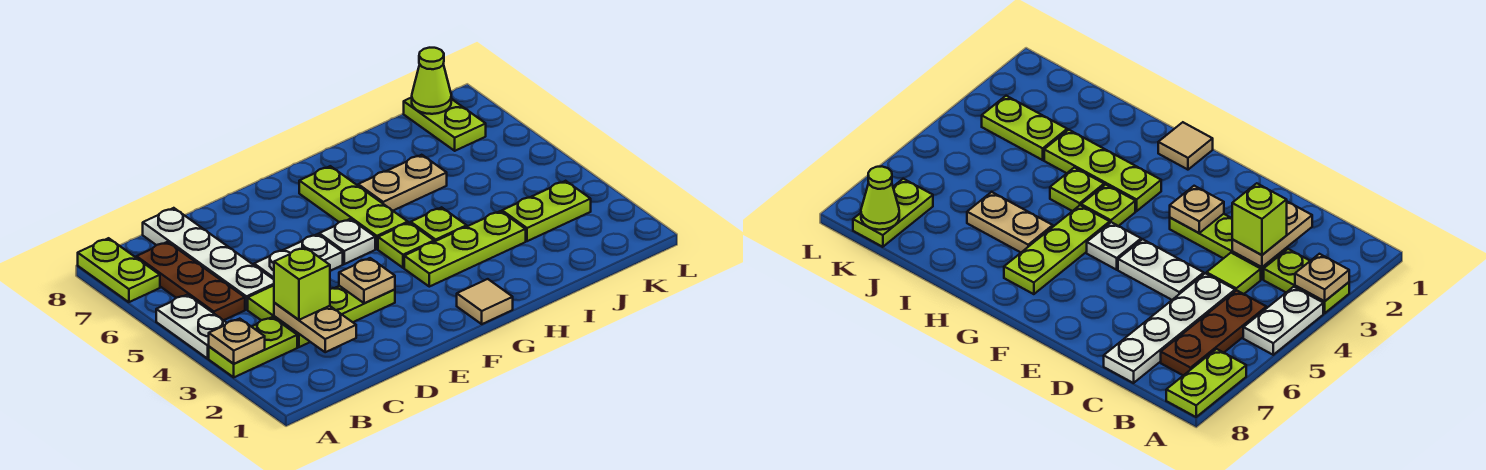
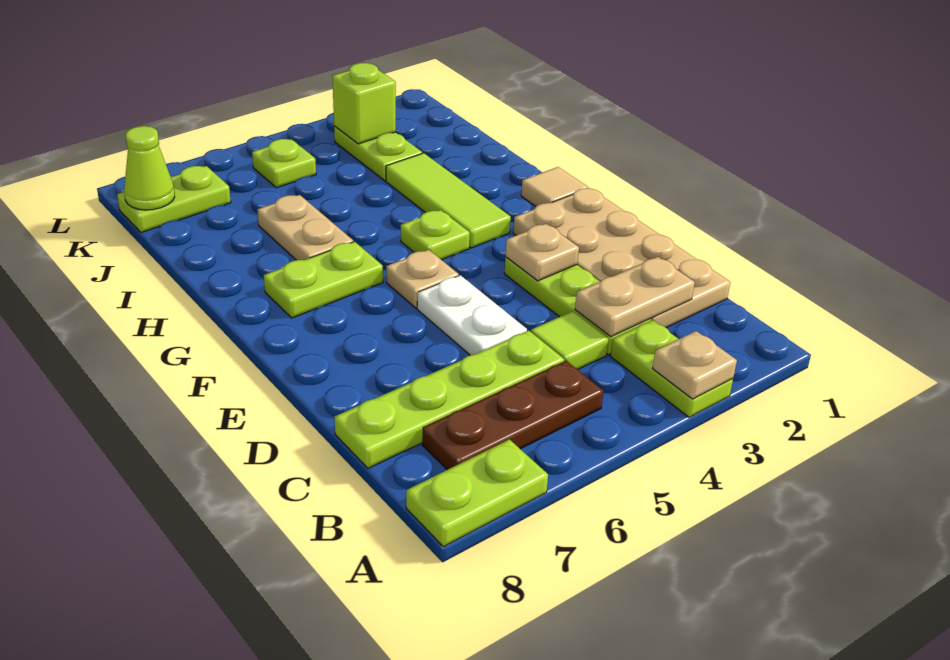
white 1x2 plate [156,295,227,359] -> none
none -> tan 2x4 plate [513,188,730,328]
lime 1x1 brick [274,247,330,320] -> lime 1x1 brick moved to [332,63,396,144]
white 1x4 plate [143,208,274,310] -> lime 1x4 plate [335,331,564,468]
white 1x1 plate [319,219,375,264] -> tan 1x1 plate [386,250,459,308]
lime 1x3 plate [404,211,526,287] -> lime 1x3 tile [386,153,511,248]
lime 1x3 plate [299,166,408,249] -> lime 1x2 plate [264,242,383,318]
lime 1x1 plate [411,207,467,242] -> lime 1x1 plate moved to [252,139,316,188]

